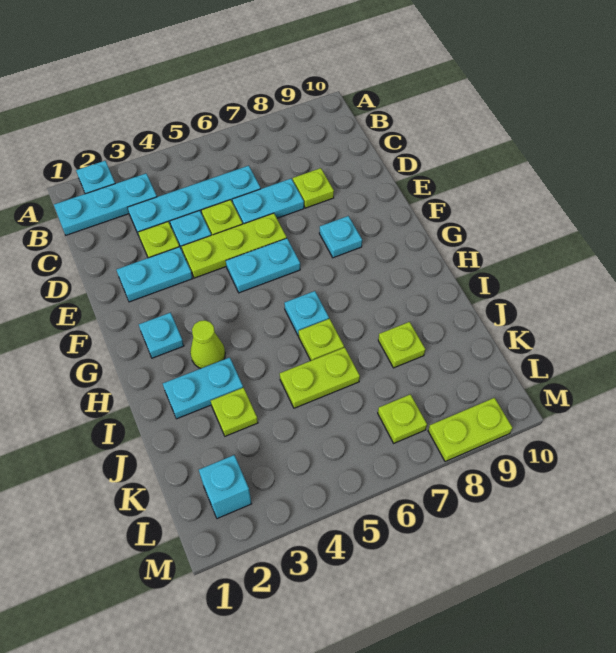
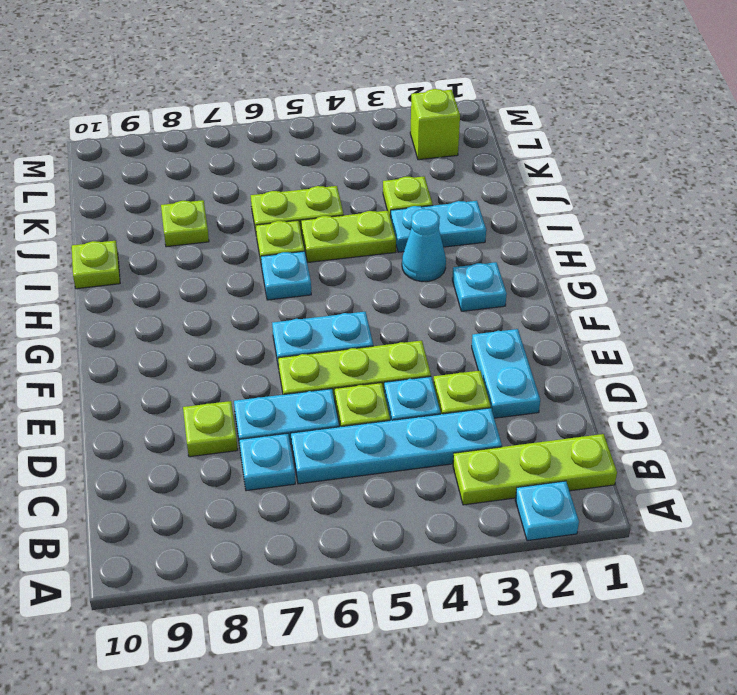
cyan 1x3 plate [54,174,157,235] -> lime 1x3 plate [453,434,617,505]
cyan 1x2 plate [117,247,193,302] -> cyan 1x2 plate turned to [472,329,540,418]
cyan 1x1 plate [319,216,362,258] -> cyan 1x1 plate moved to [239,433,295,491]
lime 1x1 cone [190,320,225,369] -> cyan 1x1 cone [402,209,446,282]
cyan 1x1 brick [199,455,252,519] -> lime 1x1 brick [410,89,460,160]
lime 1x1 plate [378,394,427,443] -> lime 1x1 plate moved to [72,241,120,289]
lime 1x2 plate [428,398,513,462] -> lime 1x2 plate moved to [301,211,396,262]

